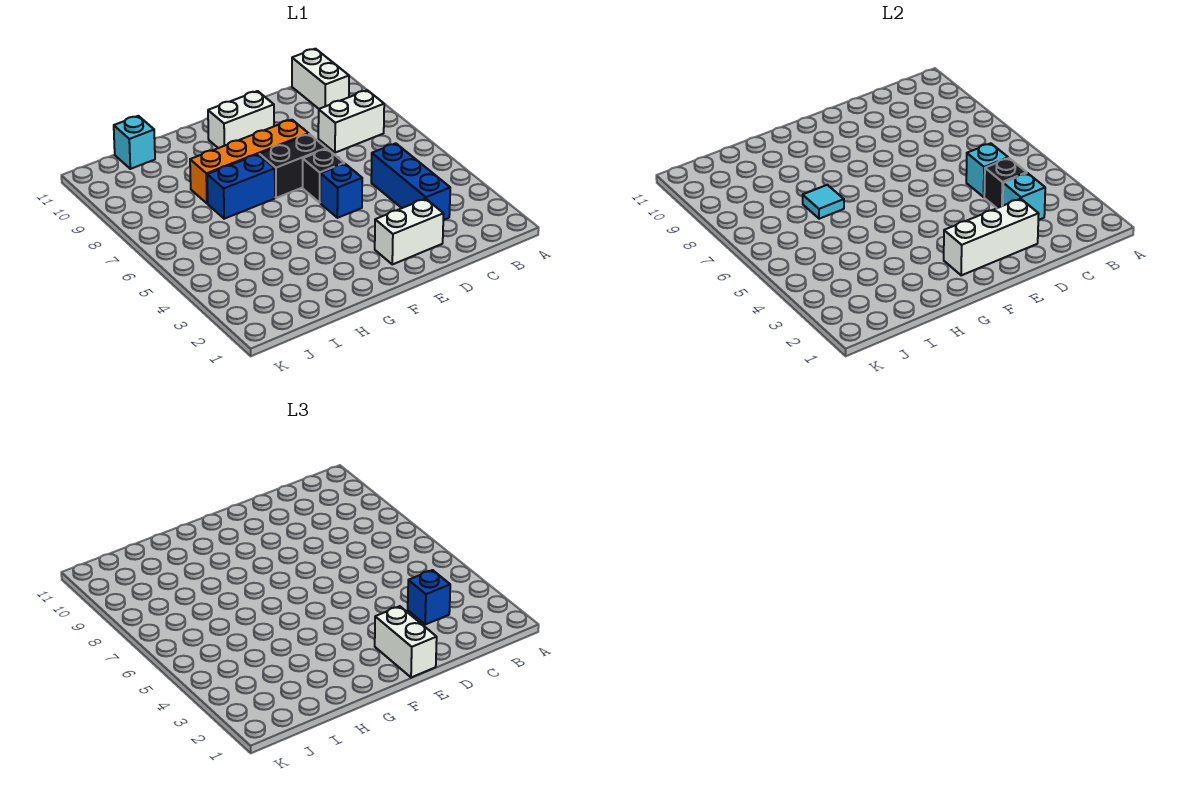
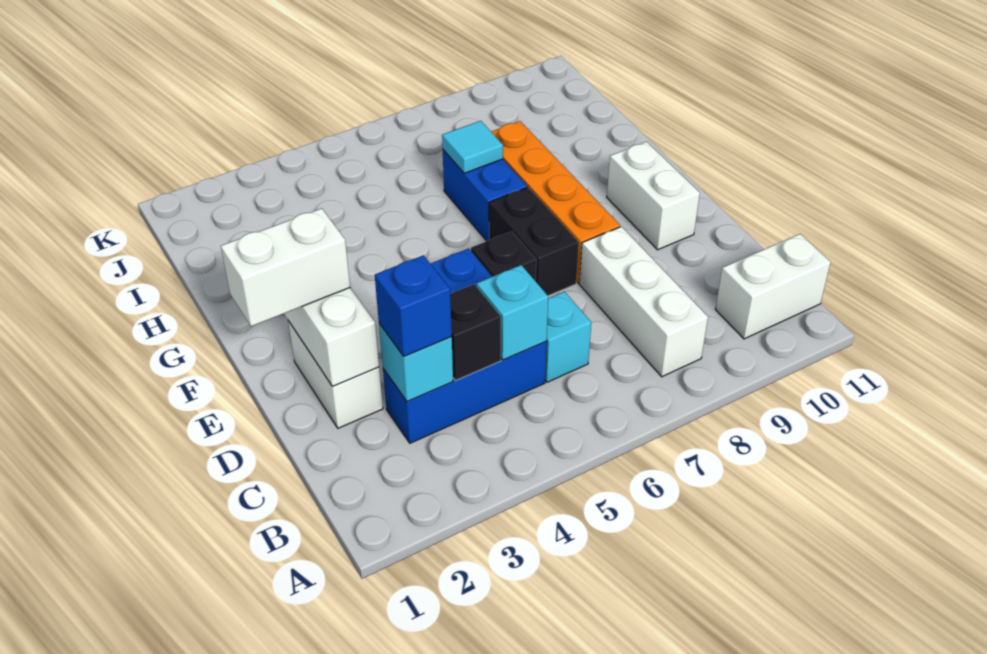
white 1x2 brick [318,90,384,153] -> white 1x3 brick [579,227,708,377]
cyan 1x1 brick [114,116,155,169] -> cyan 1x1 brick moved to [545,292,591,382]

